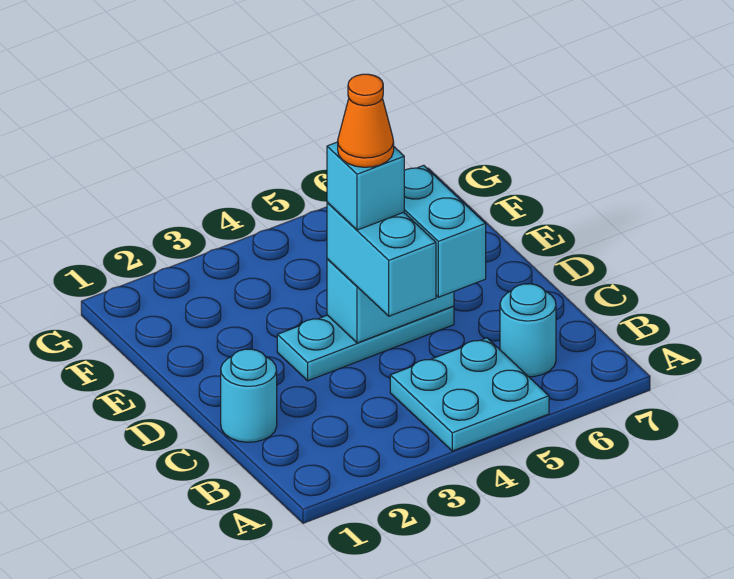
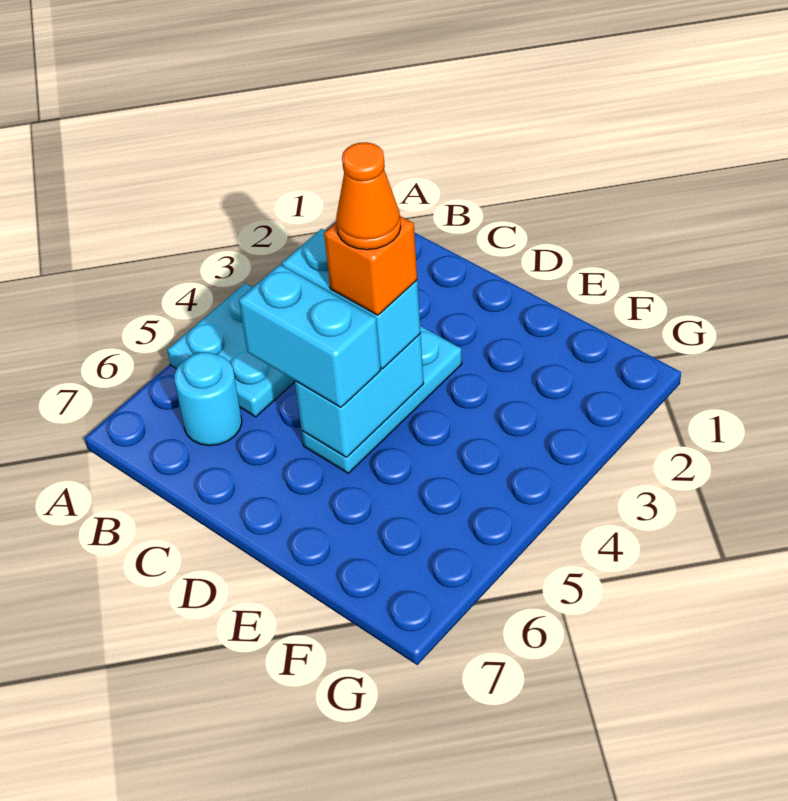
cyan 1x1 round brick [221,349,277,442] -> none
cyan 1x1 brick [327,142,404,230] -> orange 1x1 brick [324,216,417,315]

